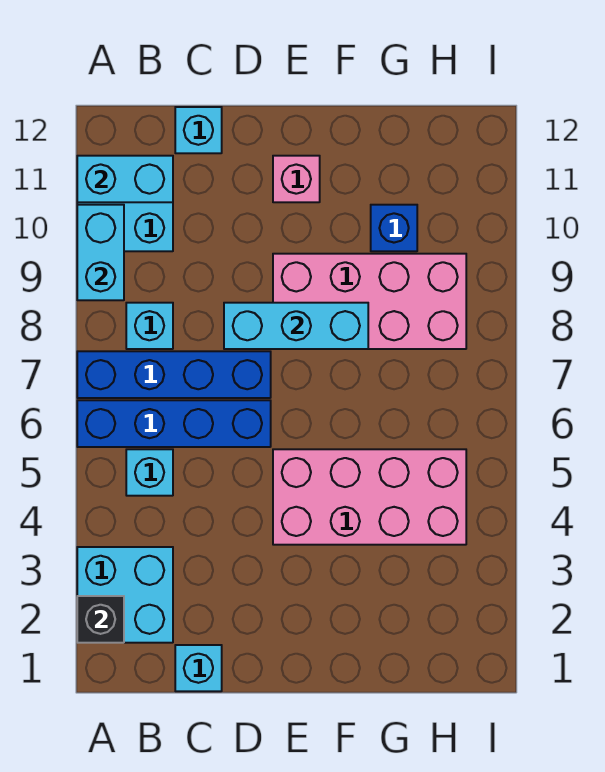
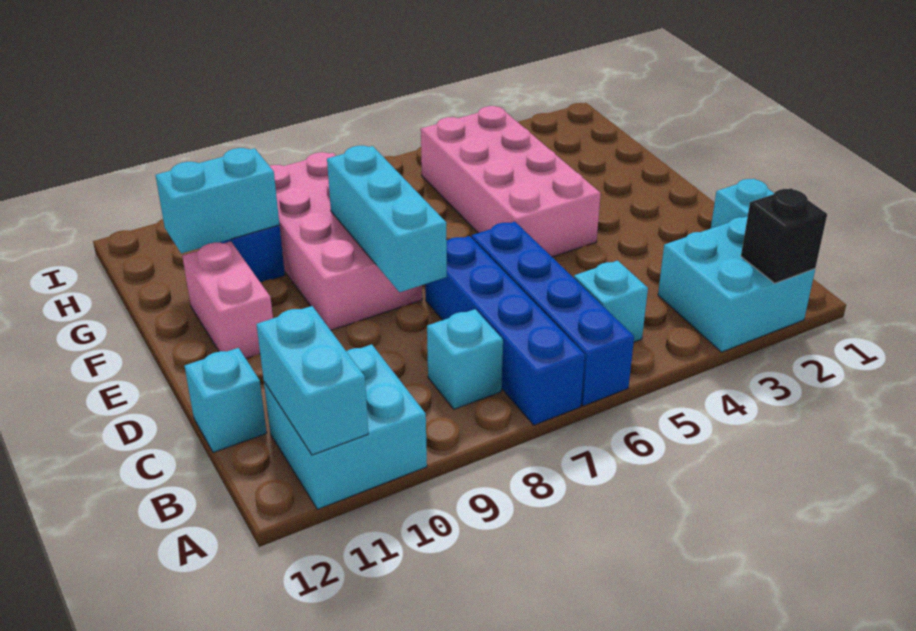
cyan 1x2 brick [77,205,124,300] -> cyan 1x2 brick moved to [156,148,280,253]
pink 1x1 brick [273,156,320,202] -> pink 1x2 brick [182,241,273,358]

